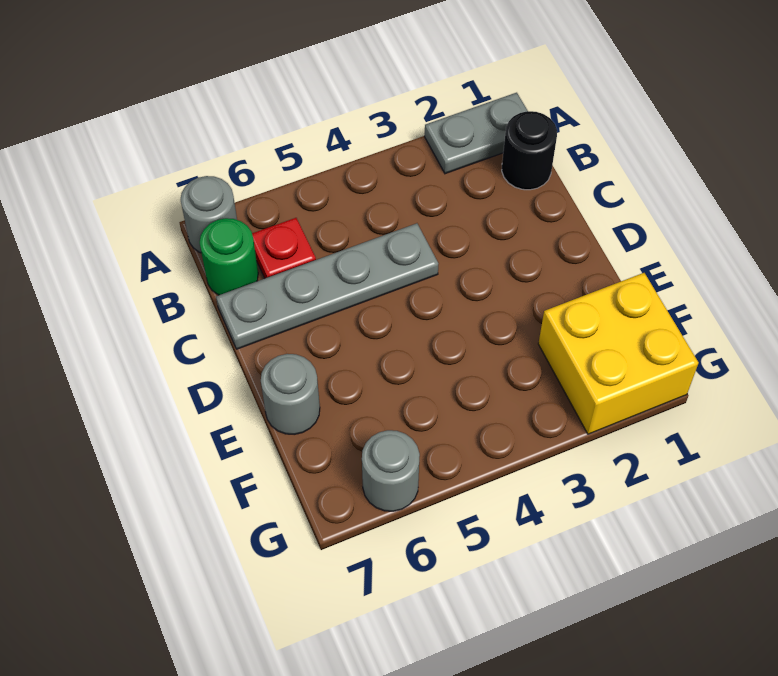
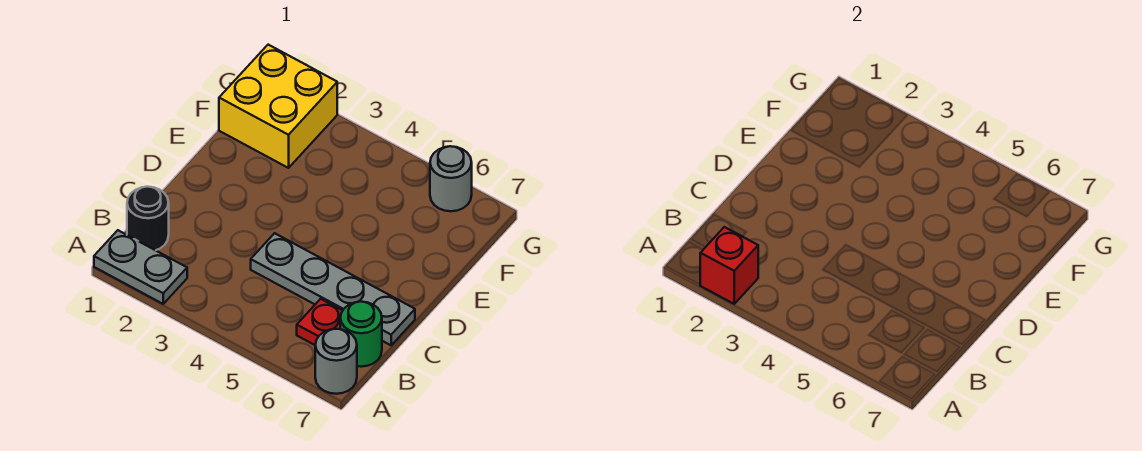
none -> red 1x1 brick [700,227,758,304]
grey 1x1 round brick [261,354,320,435] -> none

